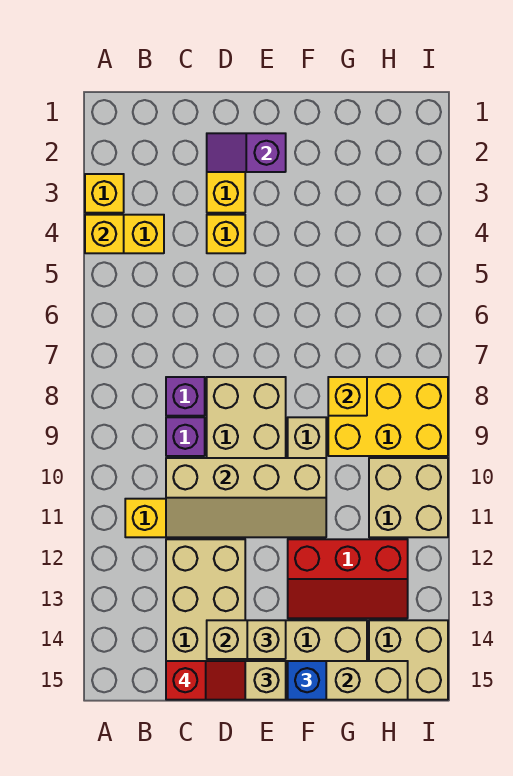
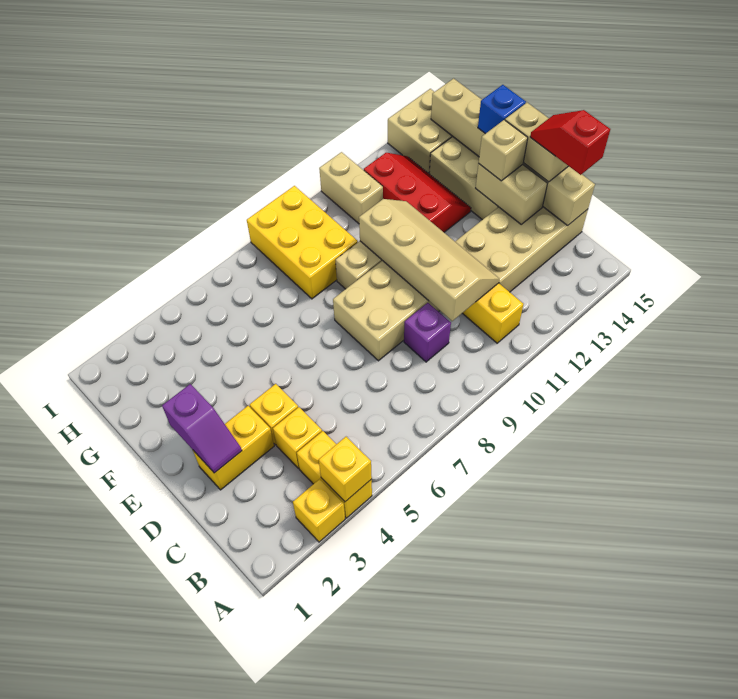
purple 1x1 brick [166,377,205,416] -> none
yellow 1x1 brick [328,377,367,416] -> yellow 1x1 brick moved to [273,407,322,468]
tan 2x2 brick [369,458,448,537] -> tan 1x2 brick [319,152,383,224]

